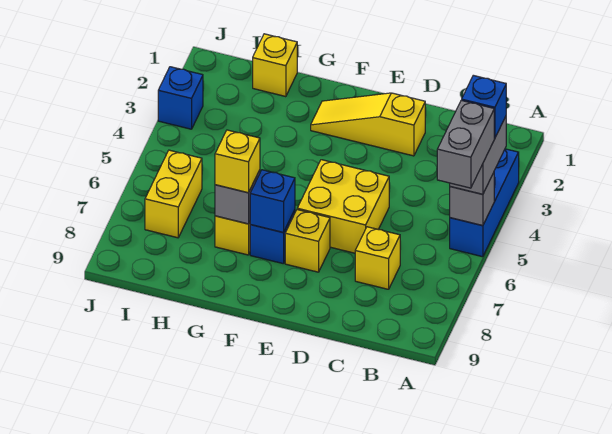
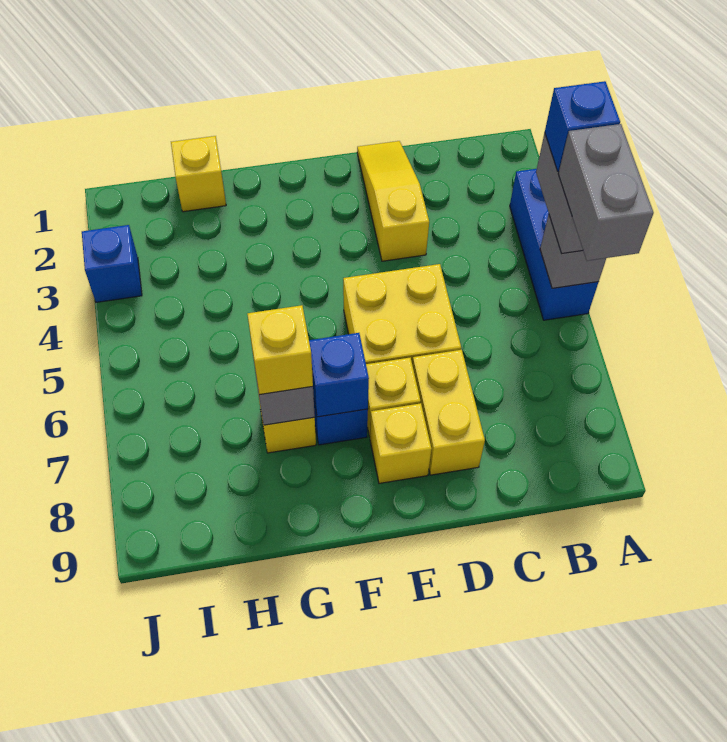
yellow 1x1 brick [355,227,400,289] -> yellow 1x1 brick moved to [370,403,432,483]
yellow 1x3 slope [311,93,425,156] -> yellow 1x3 slope turned to [357,141,429,261]
yellow 1x2 brick [145,150,202,238] -> yellow 1x2 brick moved to [412,350,485,475]

